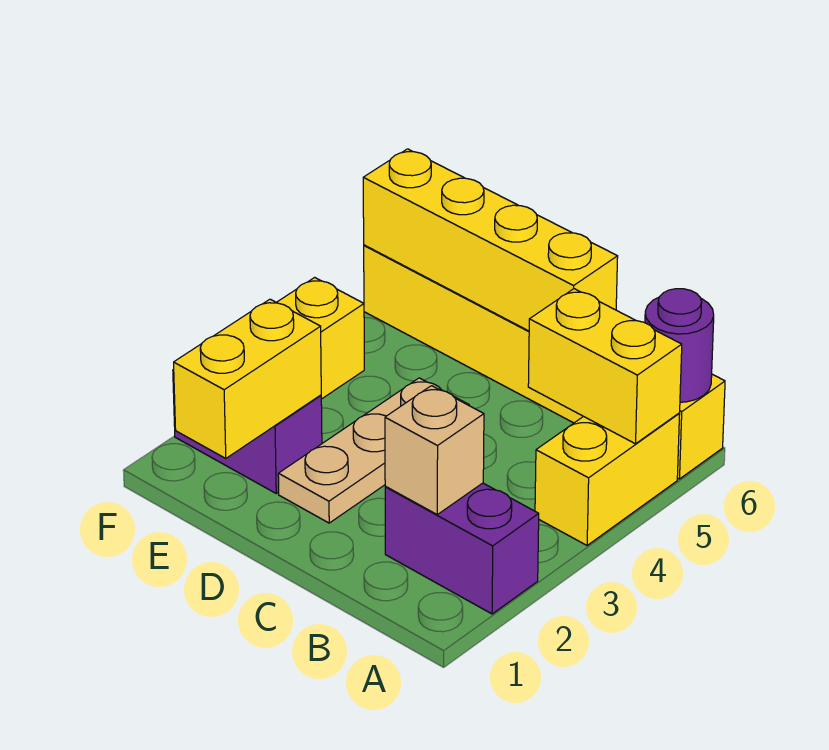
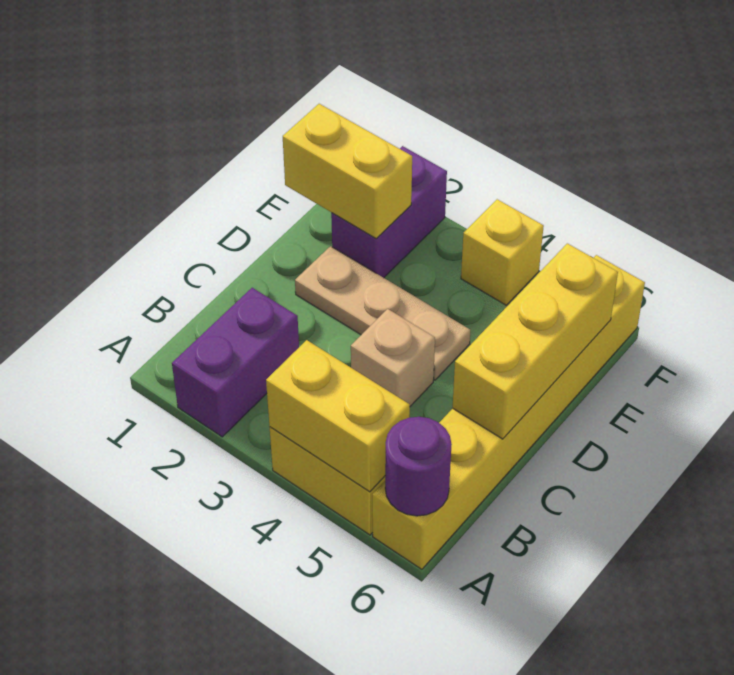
yellow 1x2 brick [528,289,682,444] -> yellow 1x2 brick turned to [266,340,410,492]
tan 1x1 brick [385,386,484,514] -> tan 1x1 brick moved to [351,309,435,406]
yellow 1x4 brick [363,149,618,331] -> yellow 1x3 brick [452,243,618,439]

